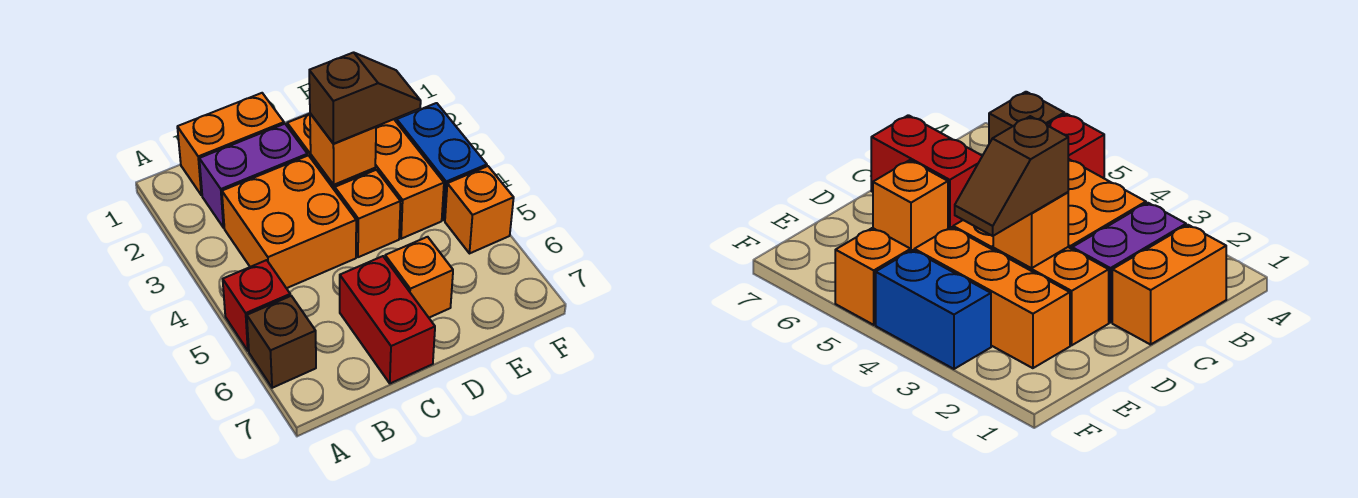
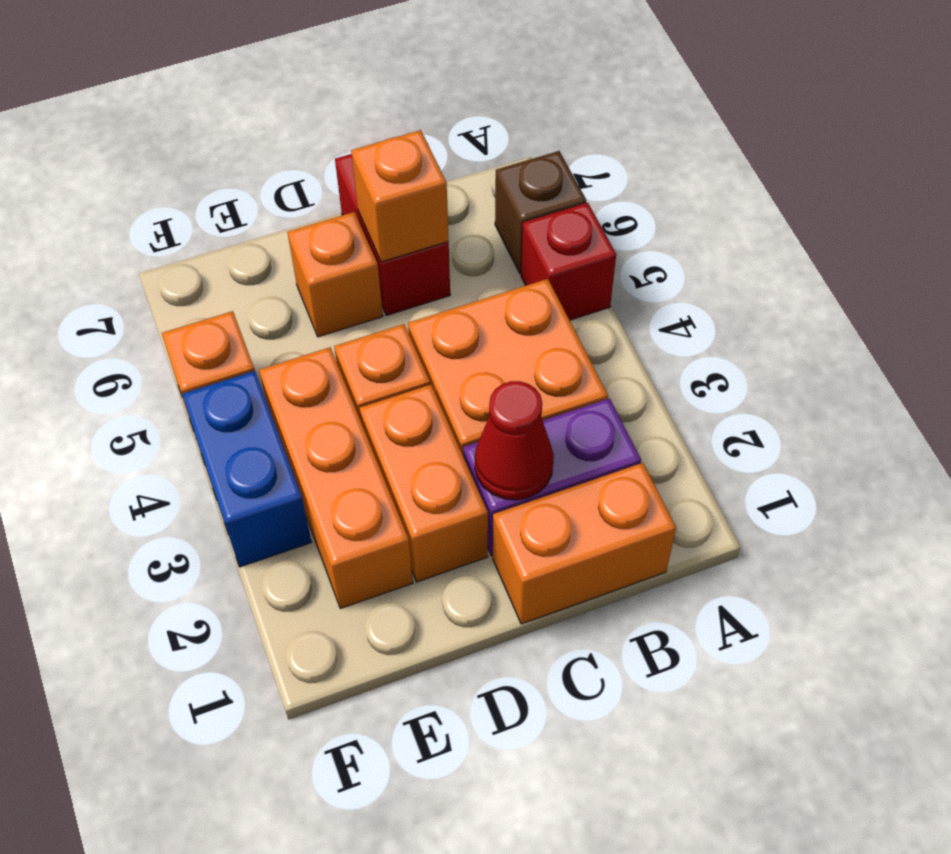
none -> red 1x1 cone [475,381,554,500]
orange 1x1 brick [310,114,376,185] -> orange 1x1 brick moved to [351,130,449,262]
brown 1x2 slope [309,52,421,144] -> none

